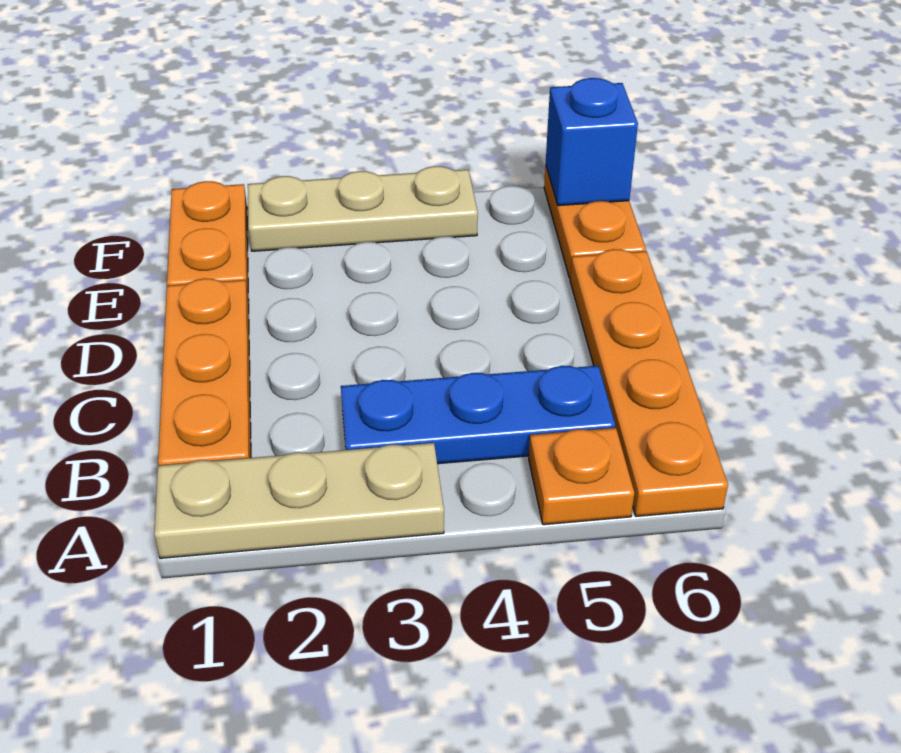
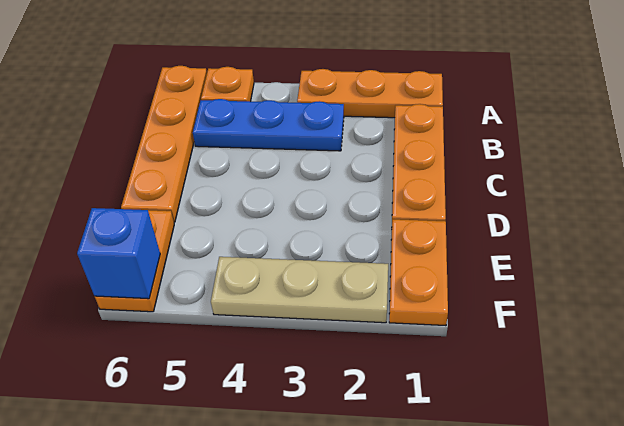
tan 1x3 plate [154,443,444,558] -> orange 1x3 plate [297,69,443,118]

